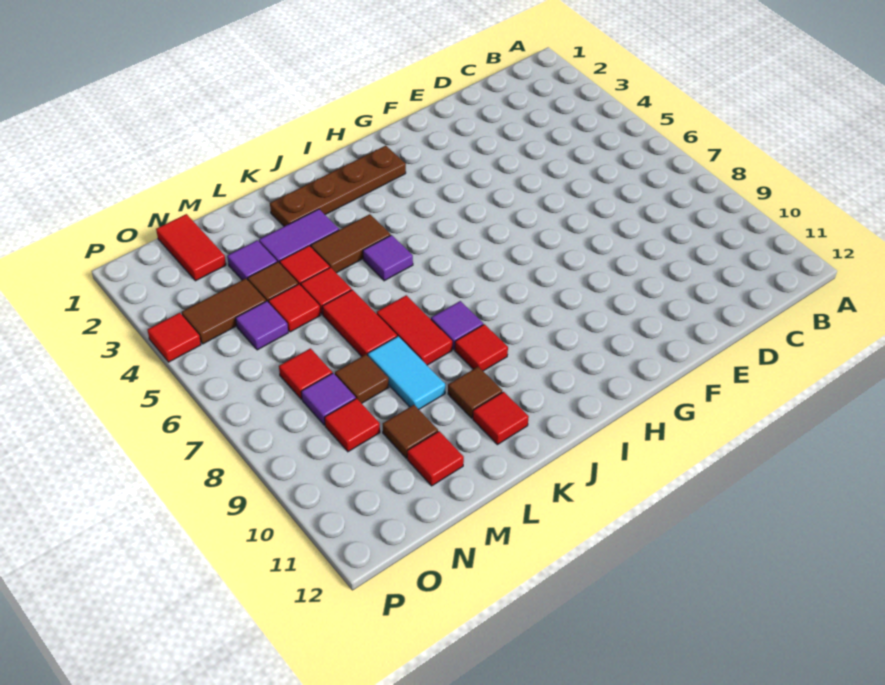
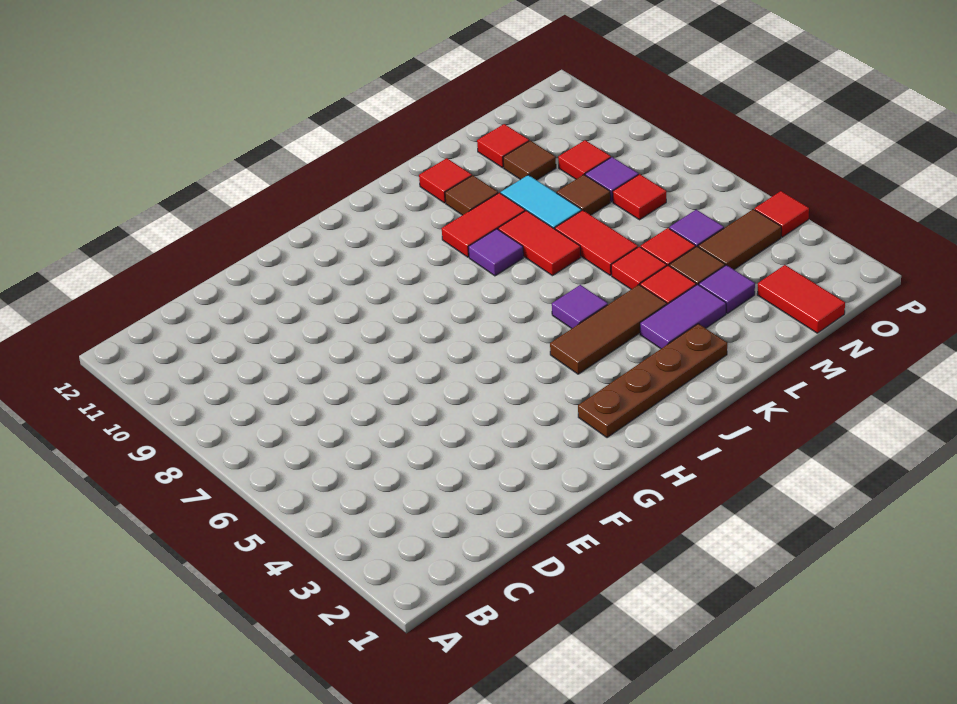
brown 1x2 tile [311,214,391,273] -> brown 1x3 tile [550,285,667,374]
red 1x1 tile [455,324,508,371] -> red 1x2 tile [442,193,525,257]

